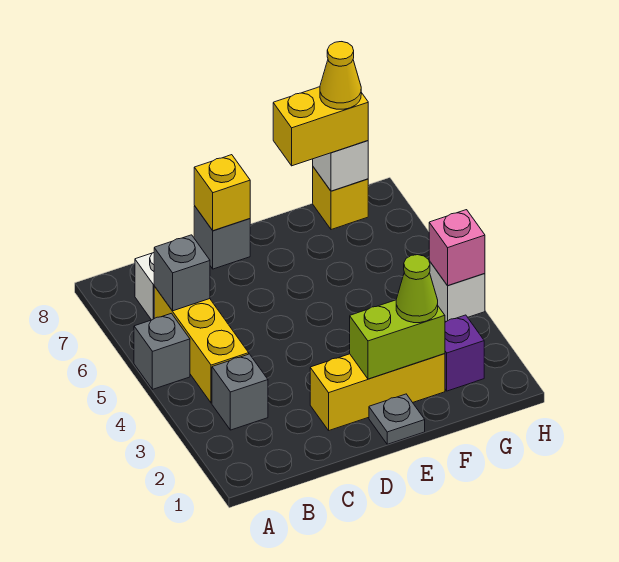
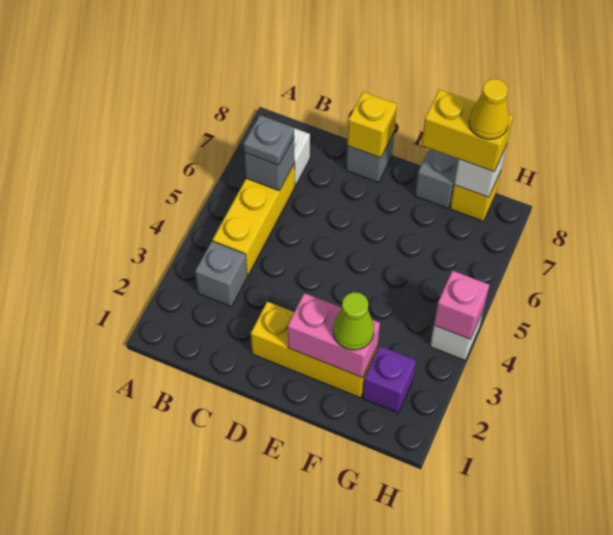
grey 1x1 brick [134,313,190,389] -> grey 1x1 brick moved to [415,148,458,208]
grey 1x1 plate [369,394,425,444] -> grey 1x1 plate moved to [244,115,294,165]
lime 1x2 brick [350,300,445,379] -> pink 1x2 brick [288,293,380,378]

